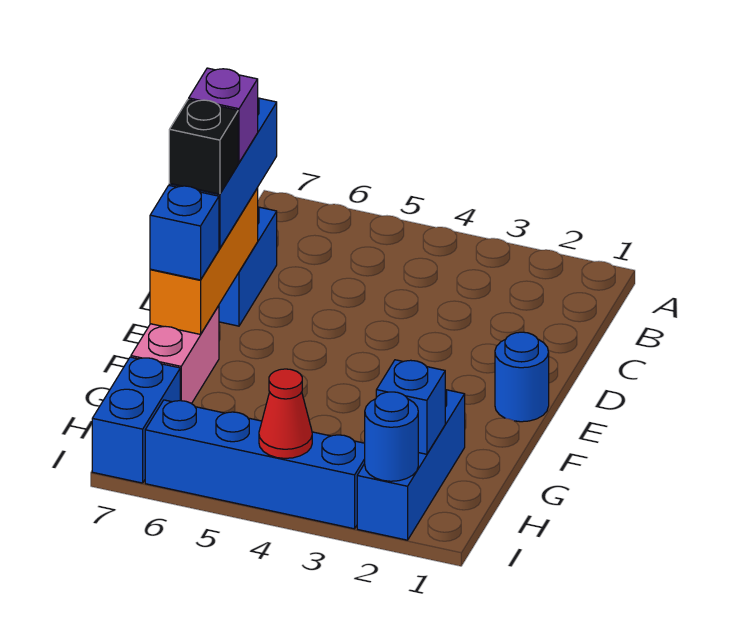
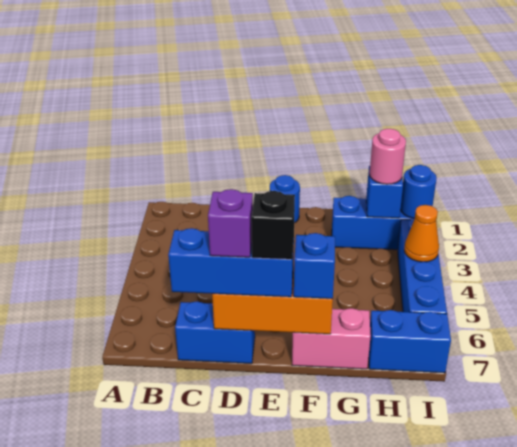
none -> pink 1x1 round brick [369,129,406,184]
red 1x1 cone [259,369,312,458] -> orange 1x1 cone [404,205,439,262]

